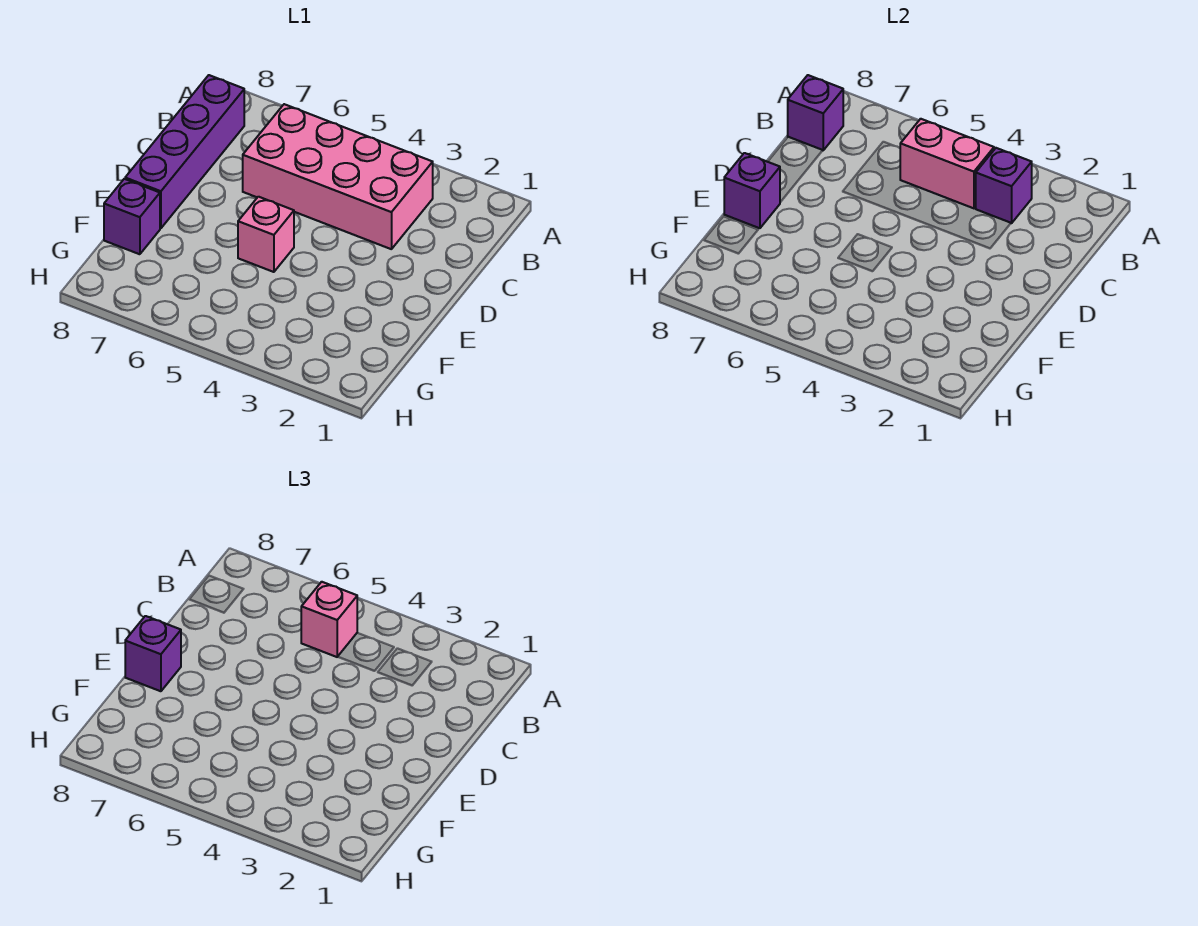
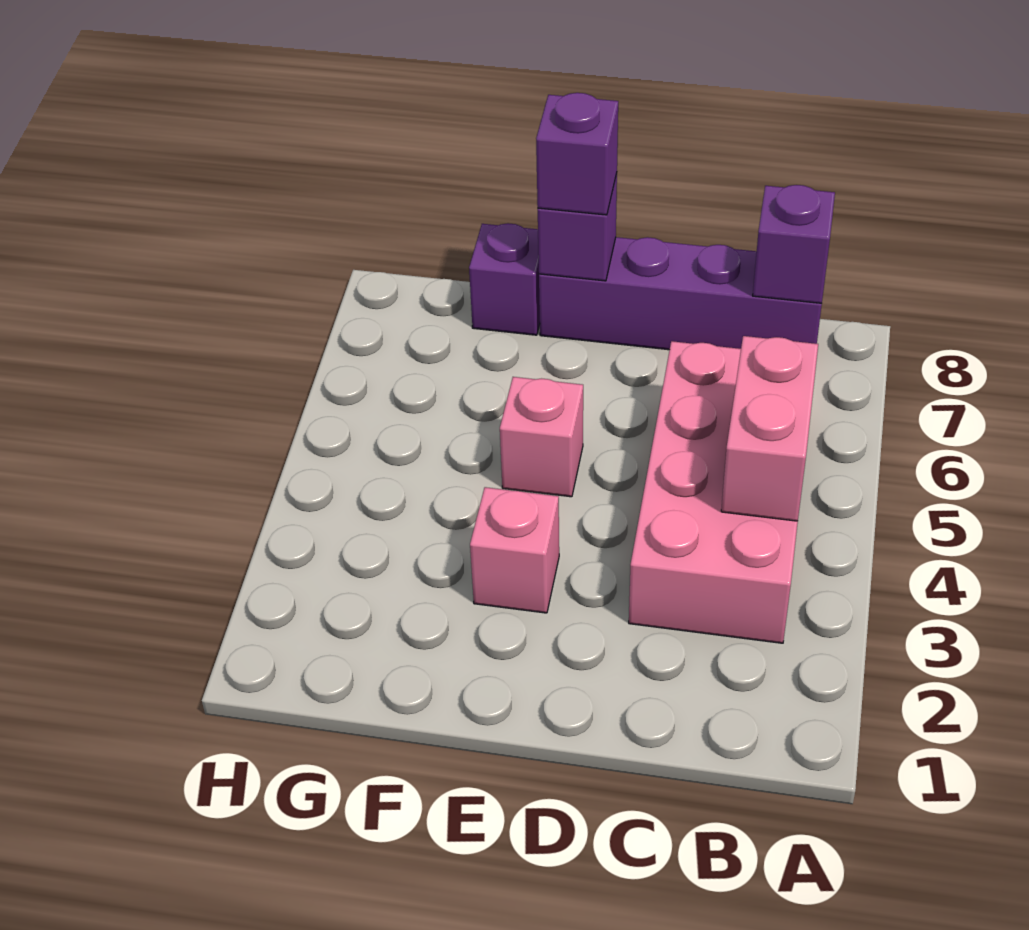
purple 1x1 brick [976,148,1032,223] -> none
pink 1x1 brick [301,582,357,657] -> pink 1x1 brick moved to [470,487,559,613]

